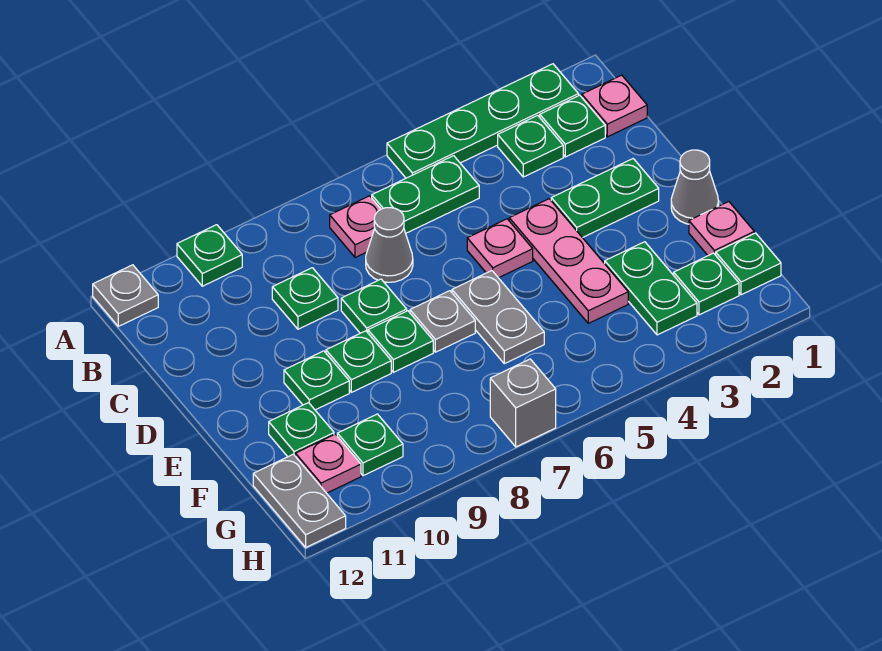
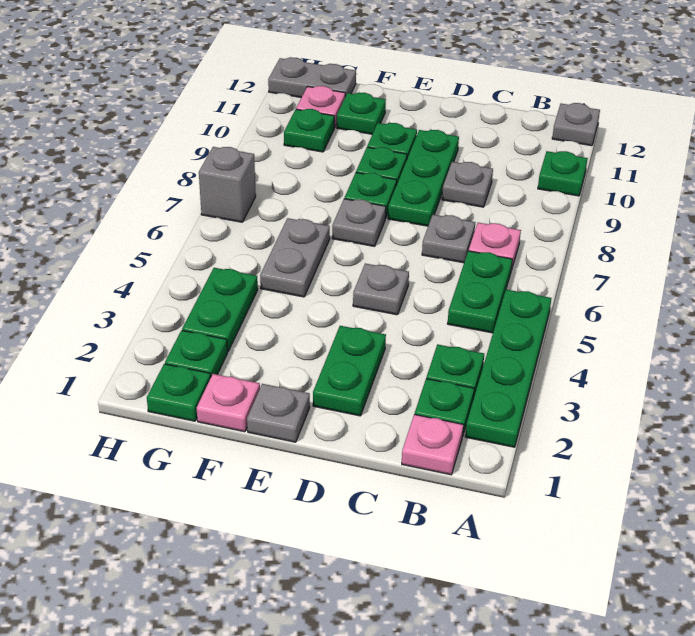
grey 1x1 cone [366,208,413,282] -> grey 1x1 plate [422,215,475,263]
green 1x1 plate [272,268,338,329] -> grey 1x1 plate [442,162,493,207]
pink 1x3 plate [509,199,628,323] -> none
pink 1x1 plate [467,219,533,278] -> grey 1x1 plate [353,264,409,315]
green 1x1 plate [341,279,407,333] -> green 1x3 plate [388,130,459,226]
grey 1x1 cone [671,150,719,224] -> grey 1x1 plate [247,384,310,442]
grey 1x2 plate [452,271,544,364] -> grey 1x2 plate turned to [260,218,330,297]
green 1x2 plate [605,242,697,335] -> green 1x2 plate turned to [182,268,258,352]

